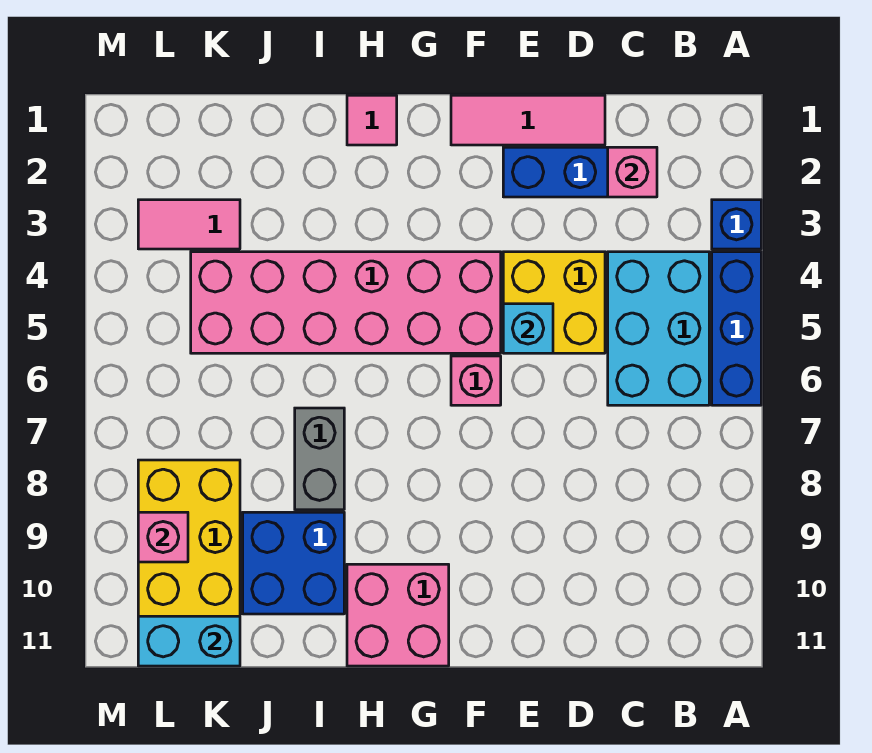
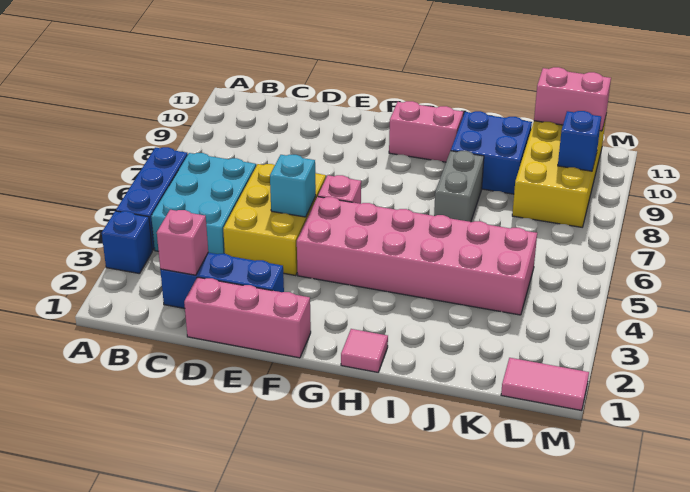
pink 1x3 tile [451,95,605,145] -> pink 1x3 brick [184,277,311,358]
yellow 2x2 brick [503,252,605,353] -> yellow 2x3 brick [223,164,326,275]
pink 2x2 brick [347,564,449,666] -> pink 1x2 brick [389,101,463,162]
pink 1x2 tile [138,200,240,249] -> pink 1x2 tile moved to [501,358,589,411]
cyan 1x2 brick [138,616,240,666] -> pink 1x2 brick [534,67,611,131]
pink 1x1 brick [138,512,188,562] -> blue 1x1 brick [558,111,601,171]

